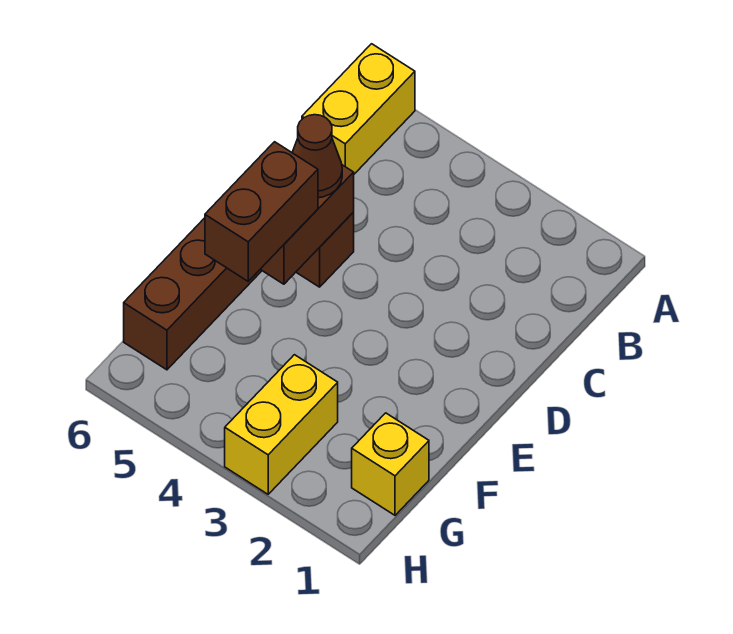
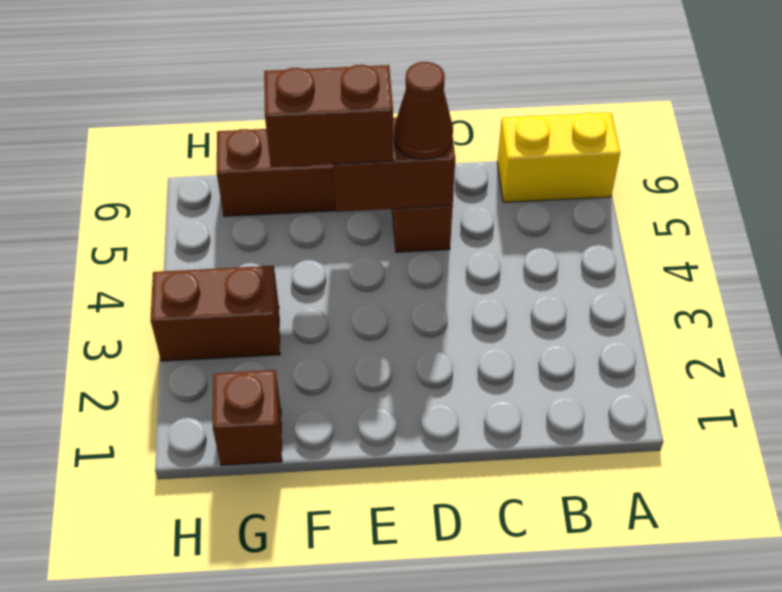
yellow 1x1 brick [352,413,429,515] -> brown 1x1 brick [213,370,282,466]
yellow 1x2 brick [225,355,338,494] -> brown 1x2 brick [151,266,280,361]

